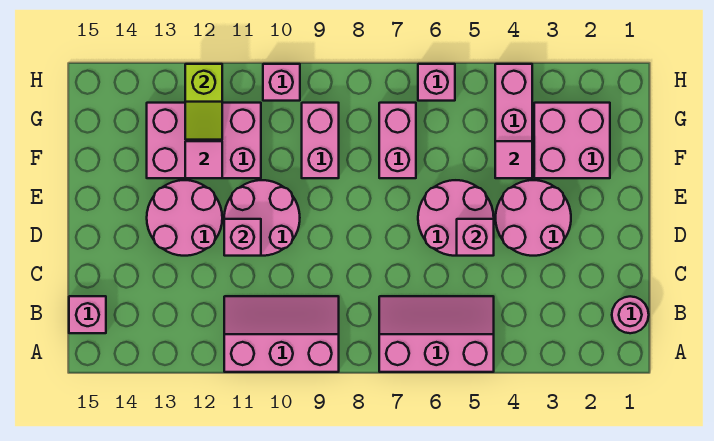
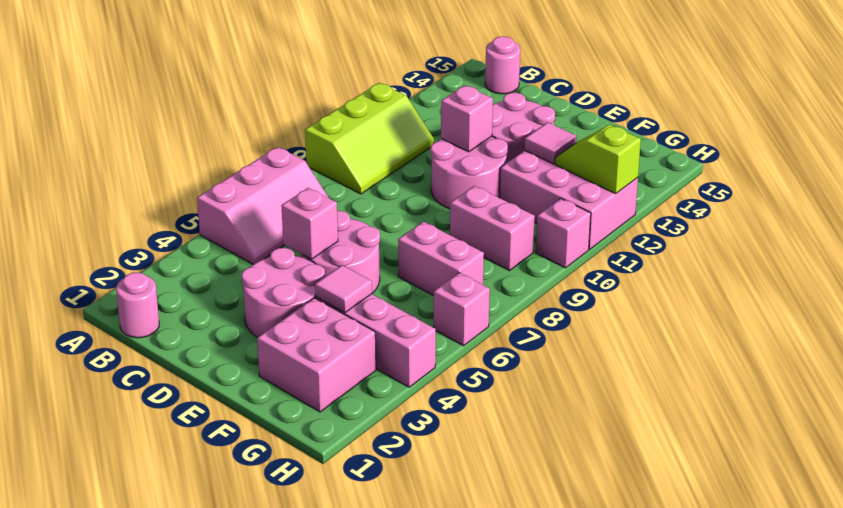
pink 2x3 slope [224,296,339,372] -> lime 2x3 slope [305,83,434,194]
pink 1x1 brick [69,296,106,333] -> pink 1x1 round brick [485,36,520,94]
pink 2x3 brick [147,103,261,178] -> pink 2x3 brick turned to [499,151,638,249]

